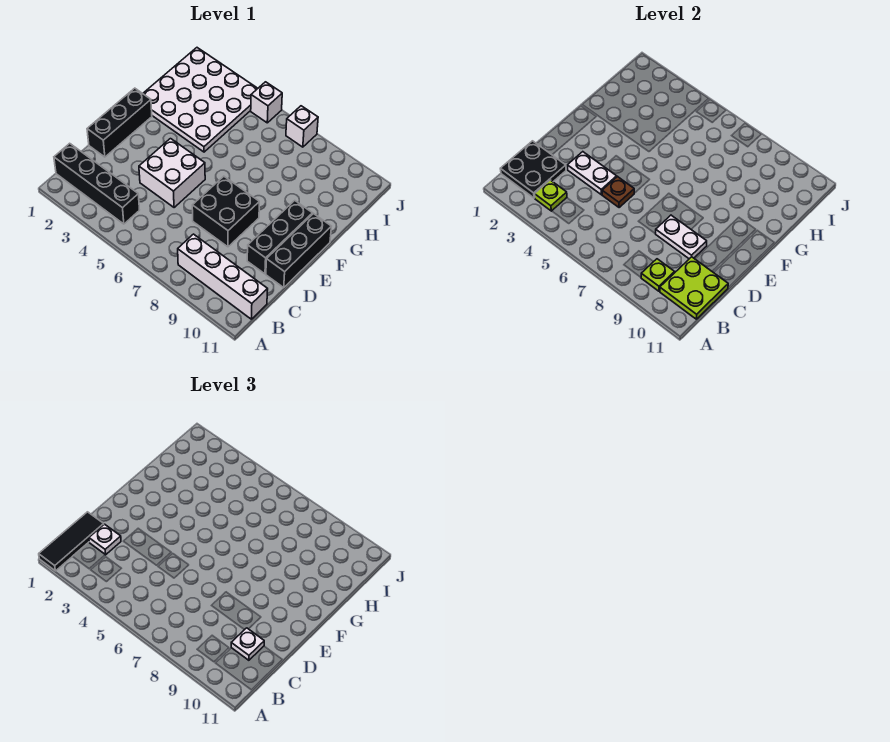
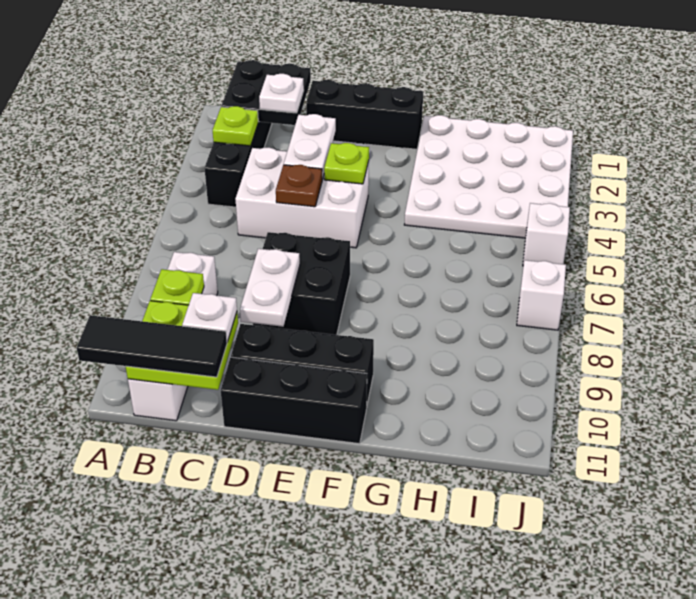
black 1x3 tile [39,512,104,571] -> black 1x3 tile moved to [77,315,227,377]
white 2x2 brick [139,139,205,208] -> white 2x3 brick [235,148,369,248]
none -> lime 1x1 plate [324,143,369,184]

